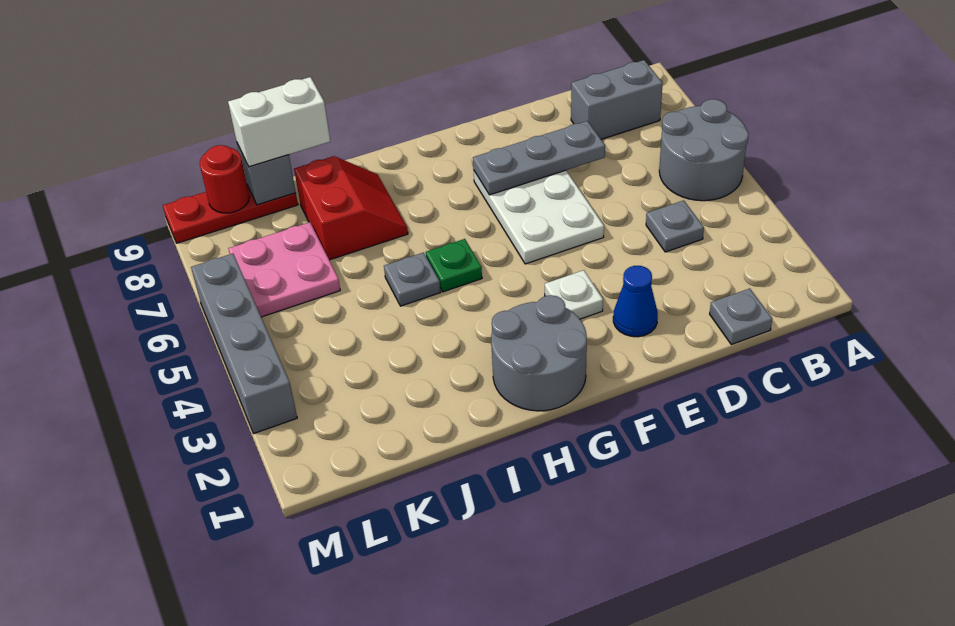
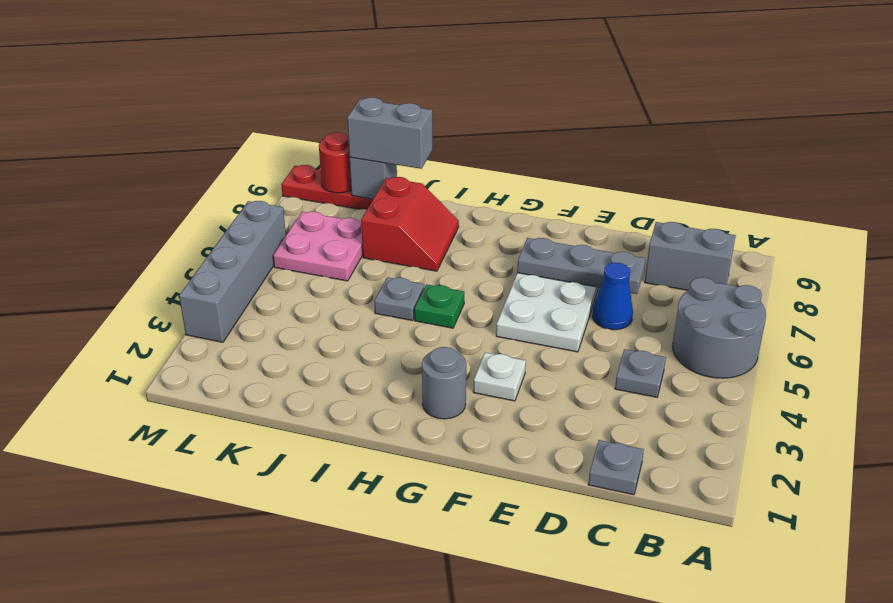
blue 1x1 cone [613,266,658,337] -> blue 1x1 cone moved to [592,263,633,330]
grey 2x2 round brick [491,295,587,411] -> grey 1x1 round brick [422,347,466,419]
white 1x2 brick [228,77,330,167] -> grey 1x2 brick [347,98,433,169]

